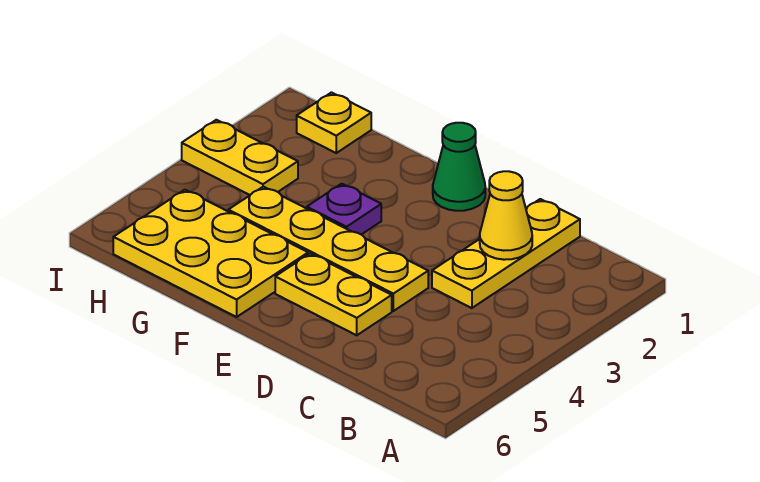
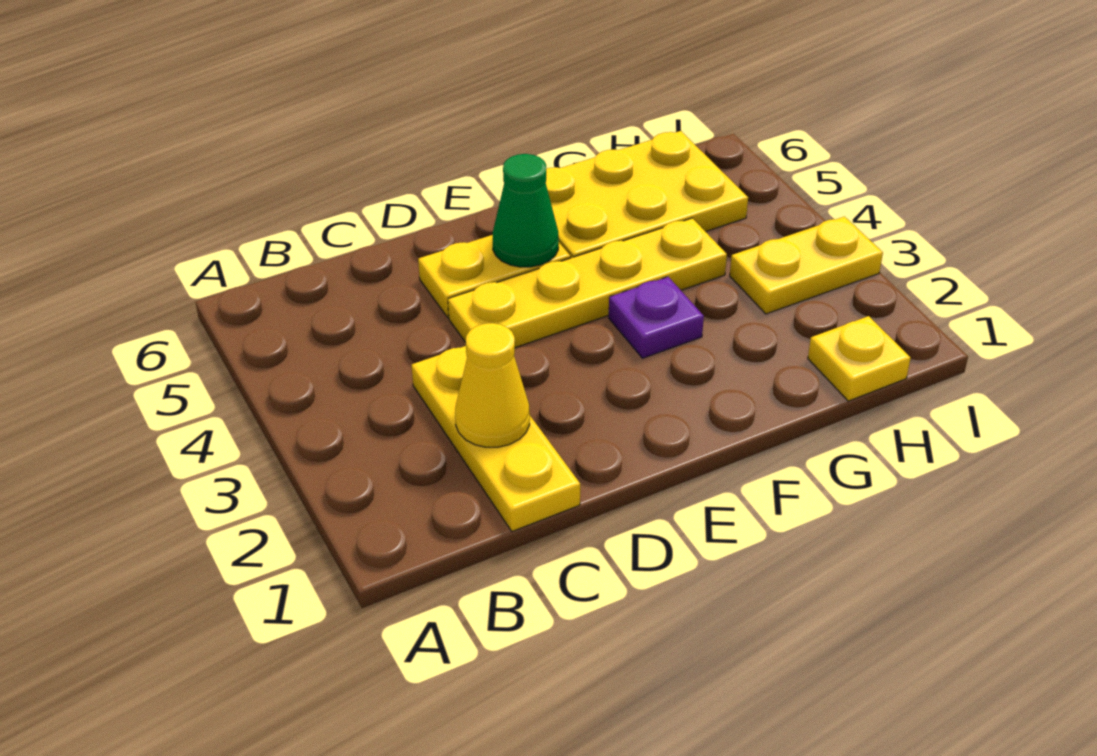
green 1x1 cone [433,123,485,211] -> green 1x1 cone moved to [493,154,559,267]

